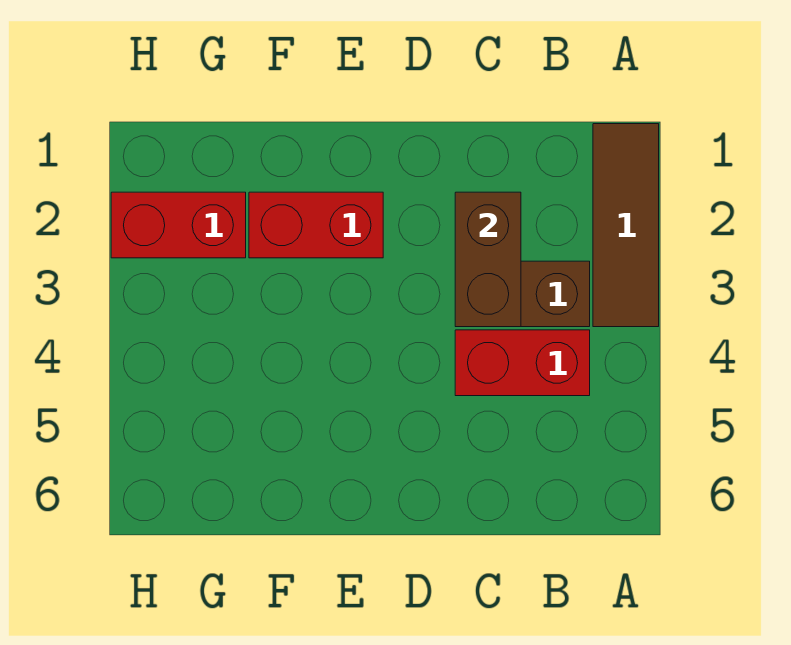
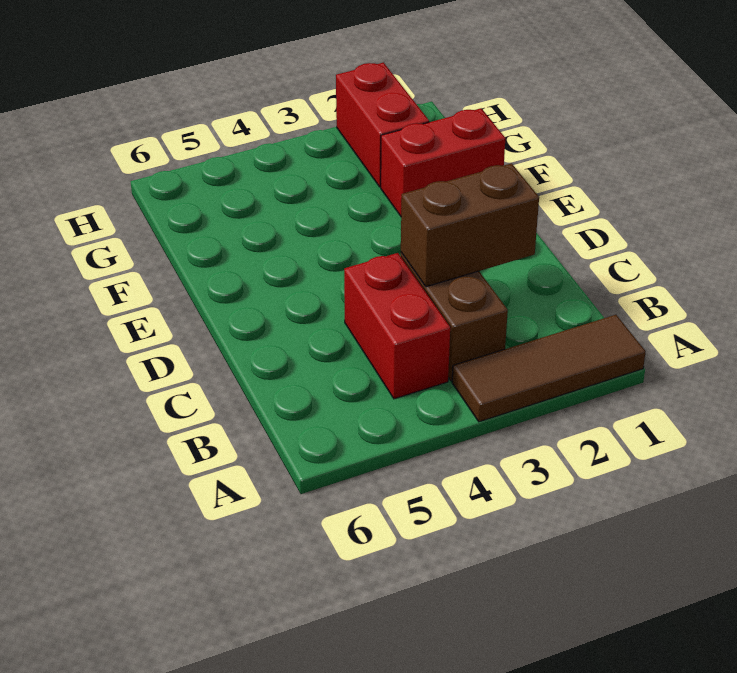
red 1x2 brick [249,192,383,258] -> red 1x2 brick turned to [381,109,505,216]

